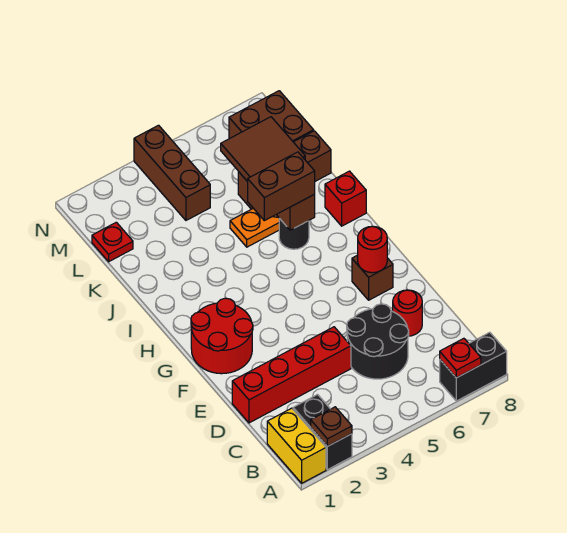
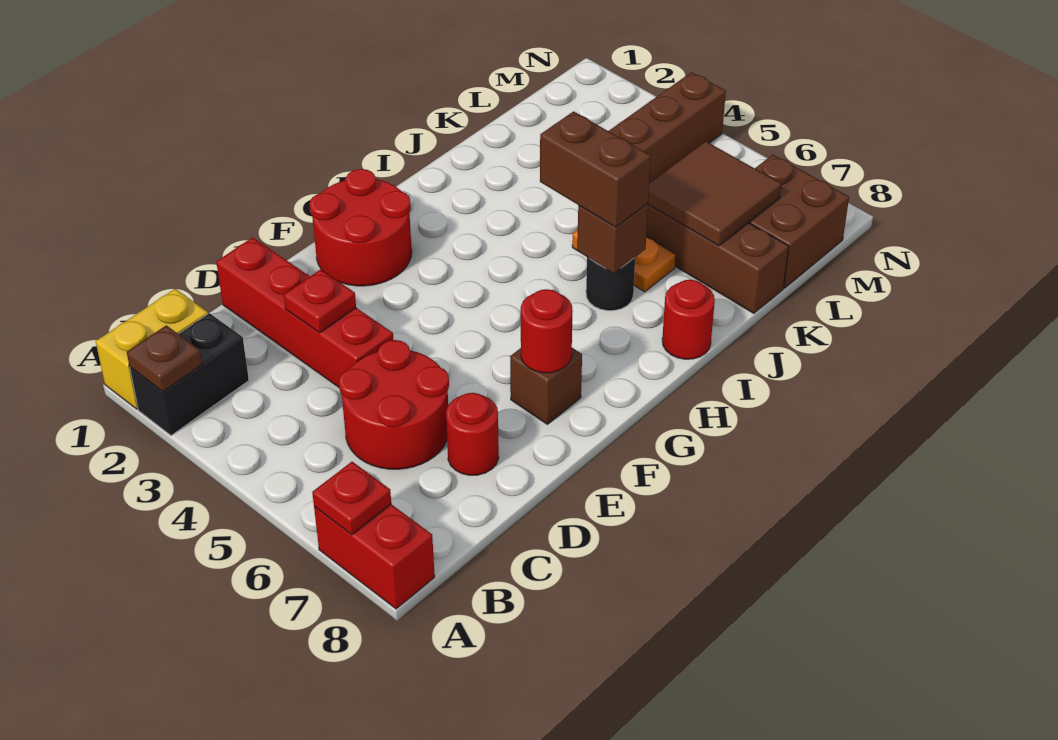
black 1x2 brick [440,332,507,401] -> red 1x2 brick [314,504,435,609]
black 2x2 round brick [347,304,409,379] -> red 2x2 round brick [339,340,449,469]
red 1x1 brick [325,171,366,226] -> red 1x1 round brick [662,280,715,359]
red 1x1 plate [92,222,133,262] -> red 1x1 plate moved to [284,270,356,333]

